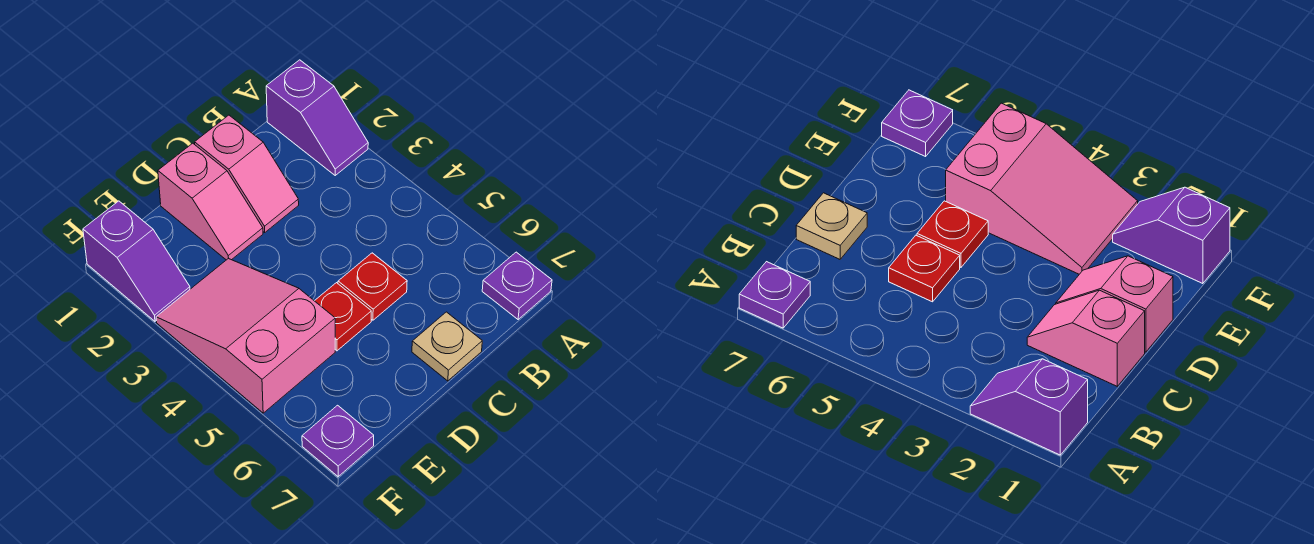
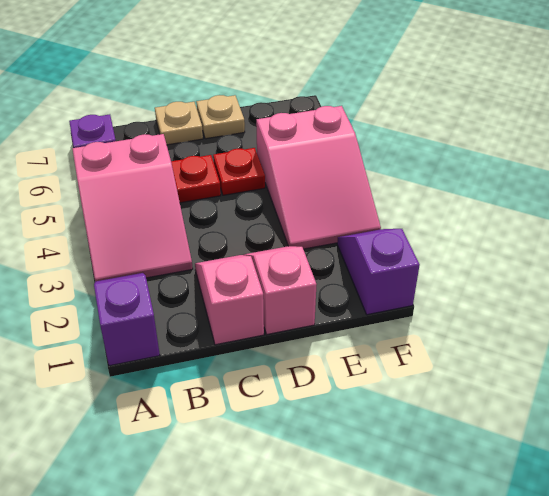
none -> pink 2x3 slope [72,134,193,281]
none -> tan 1x1 plate [196,95,245,139]
purple 1x1 plate [302,405,374,477] -> none

